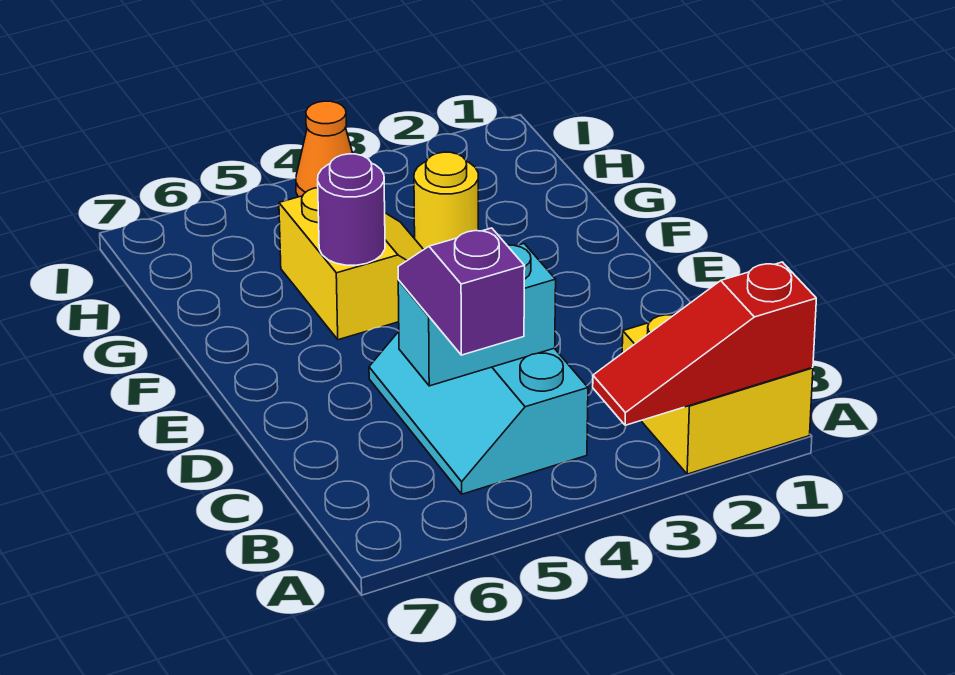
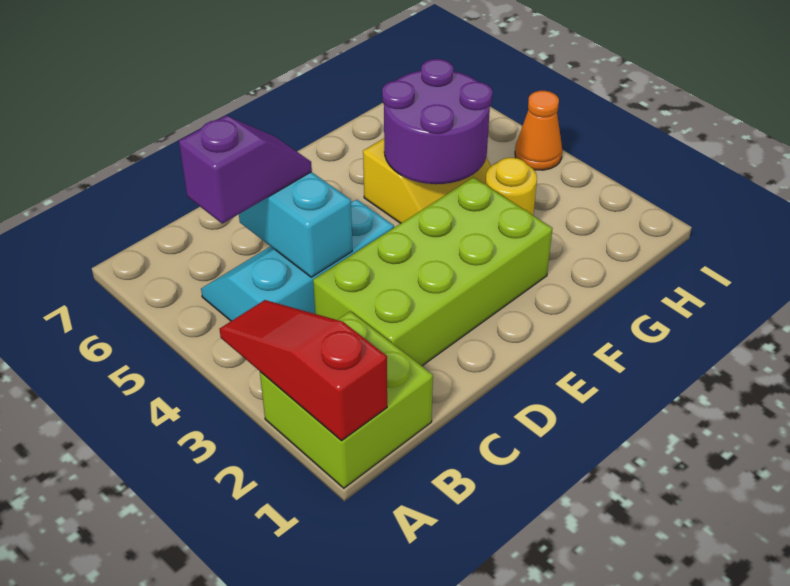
yellow 2x2 brick [622,315,813,474] -> lime 2x2 brick [260,311,433,488]
none -> lime 2x4 brick [313,177,552,366]
purple 1x1 round brick [318,154,385,265] -> purple 2x2 round brick [382,59,492,184]

